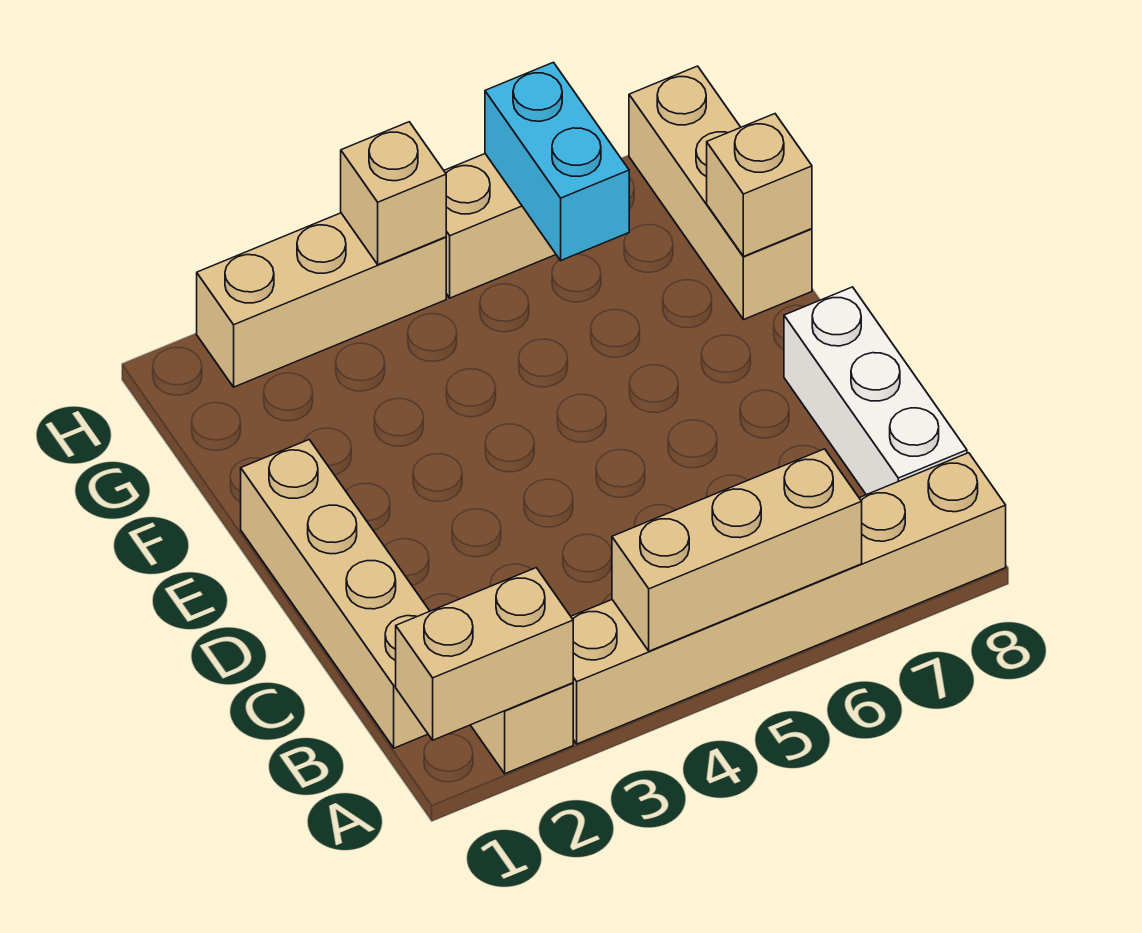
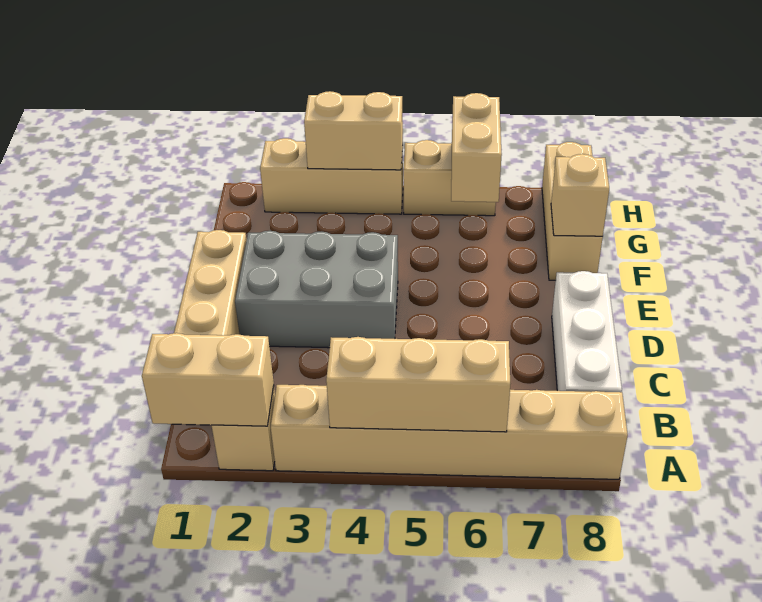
none -> grey 2x3 brick [235,231,398,348]
cyan 1x2 brick [485,62,629,260] -> tan 1x2 brick [451,93,502,202]
tan 1x1 brick [341,122,446,265] -> tan 1x2 brick [304,91,403,170]

